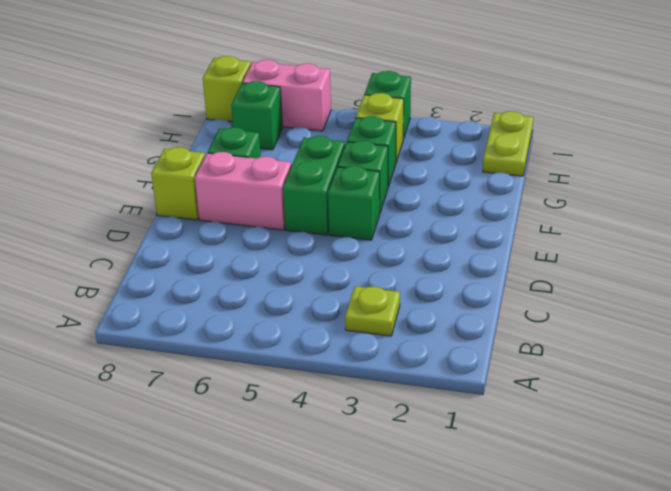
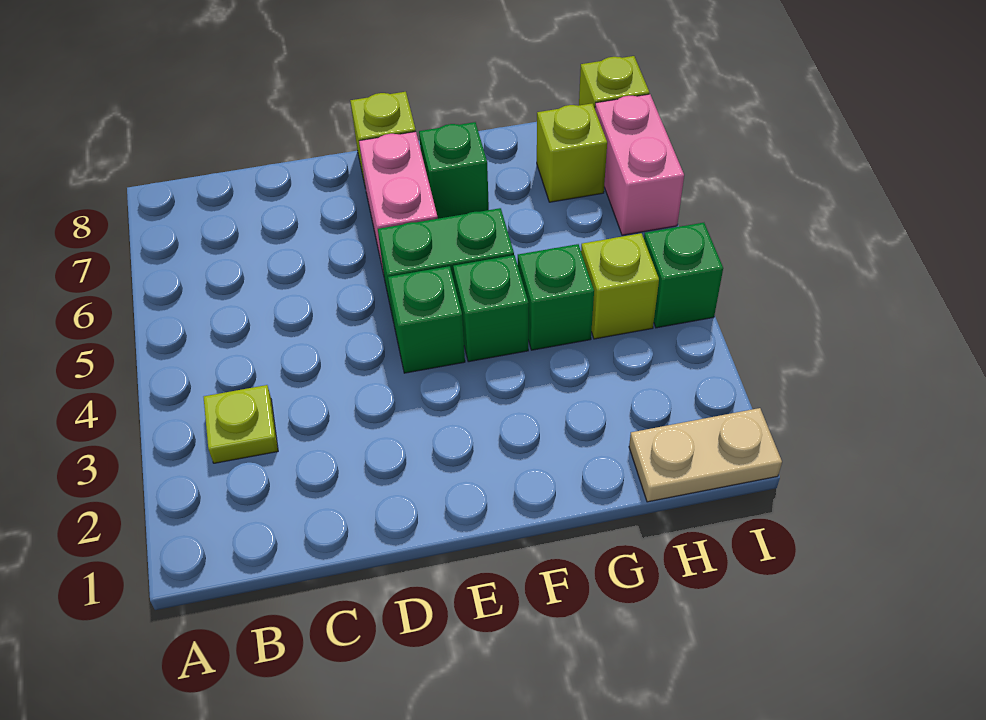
lime 1x2 plate [483,111,533,176] -> tan 1x2 plate [629,408,782,502]
green 1x1 brick [231,81,283,150] -> lime 1x1 brick [537,104,607,202]

